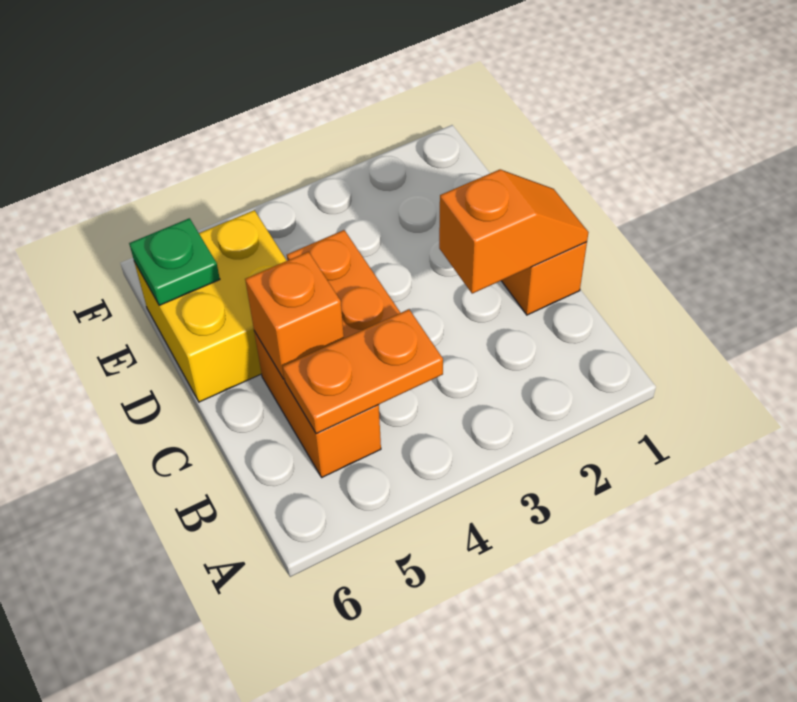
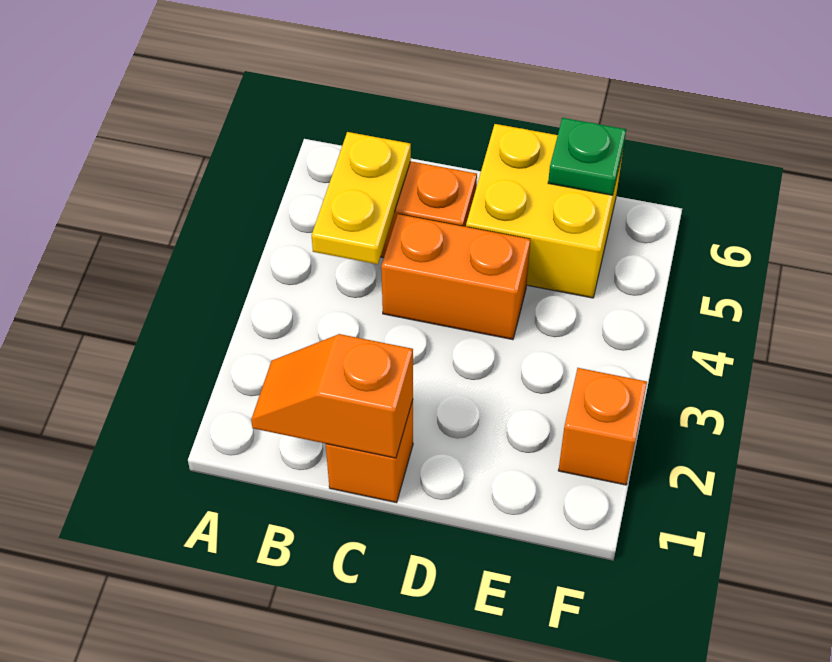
orange 1x2 plate [283,309,443,434] -> yellow 1x2 plate [312,132,411,264]
orange 1x2 slope [439,170,589,294] -> orange 1x2 slope turned to [251,334,413,458]
orange 1x1 brick [245,252,344,379] -> orange 1x1 brick moved to [558,368,647,485]

